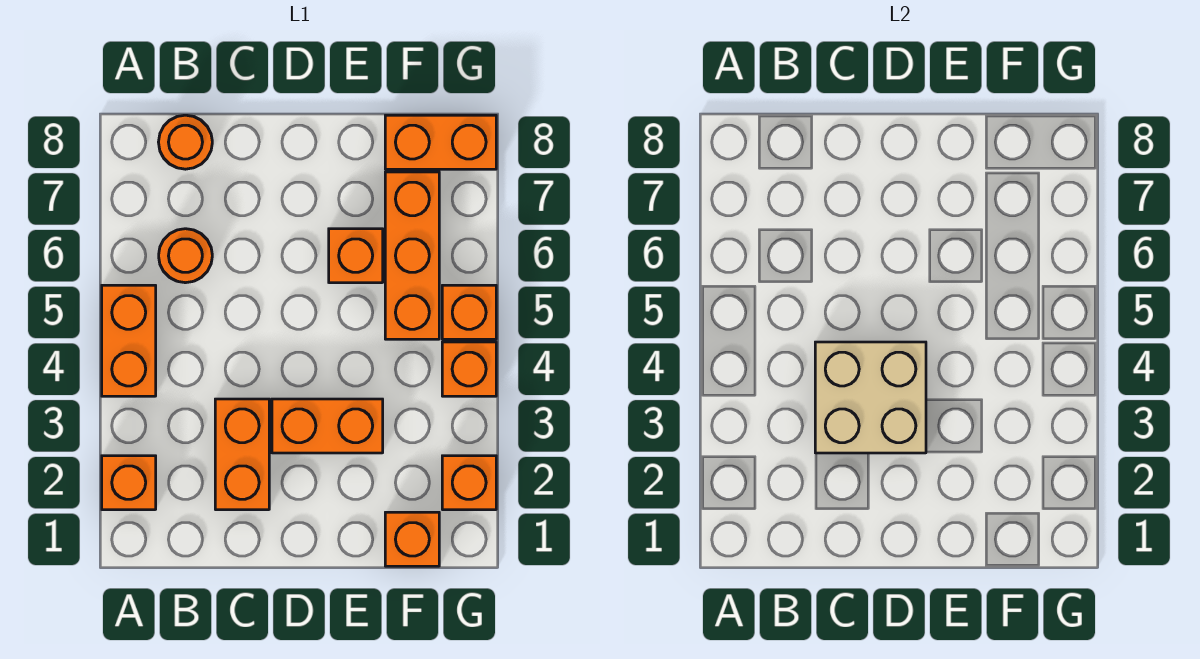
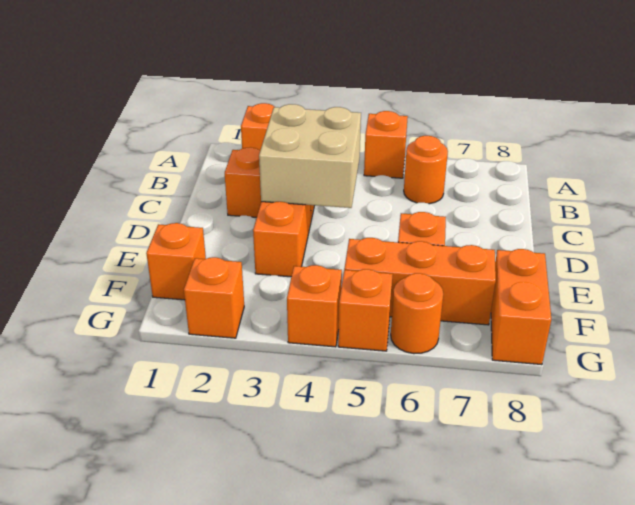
orange 1x2 brick [102,285,156,396] -> orange 1x1 brick [364,111,408,178]
orange 1x1 round brick [159,115,212,169] -> orange 1x1 round brick moved to [391,273,443,354]

